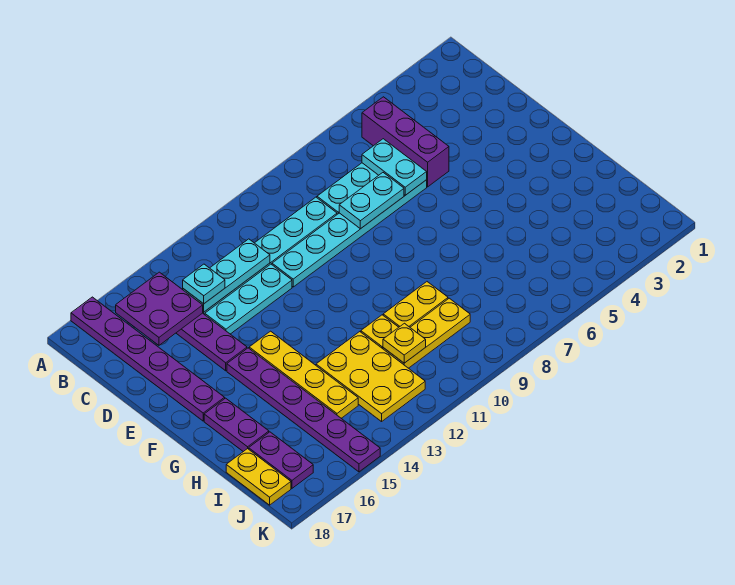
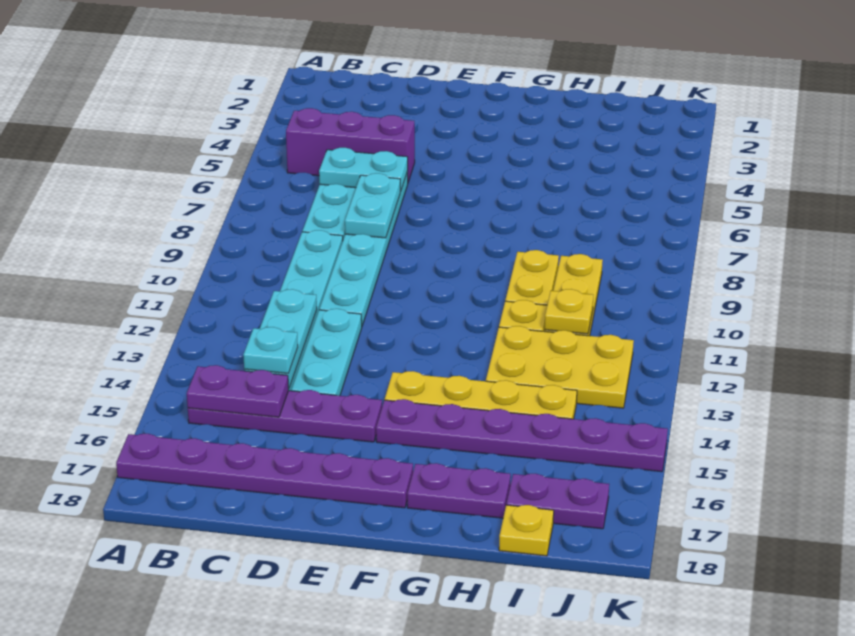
purple 2x2 plate [116,272,203,345] -> purple 1x2 plate [187,365,289,417]
yellow 1x2 plate [226,449,291,505] -> yellow 1x1 plate [499,505,554,556]

